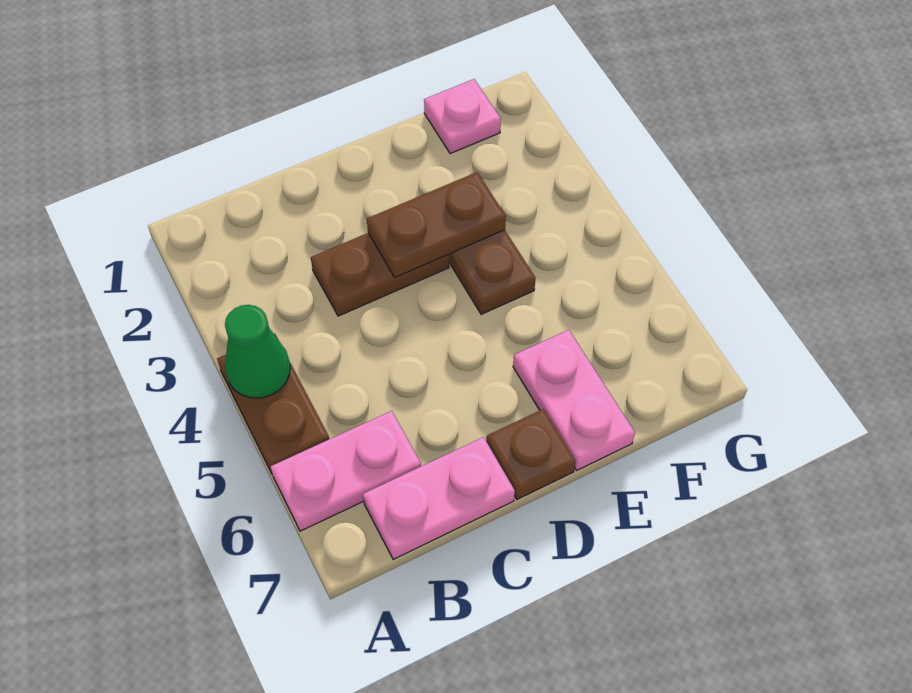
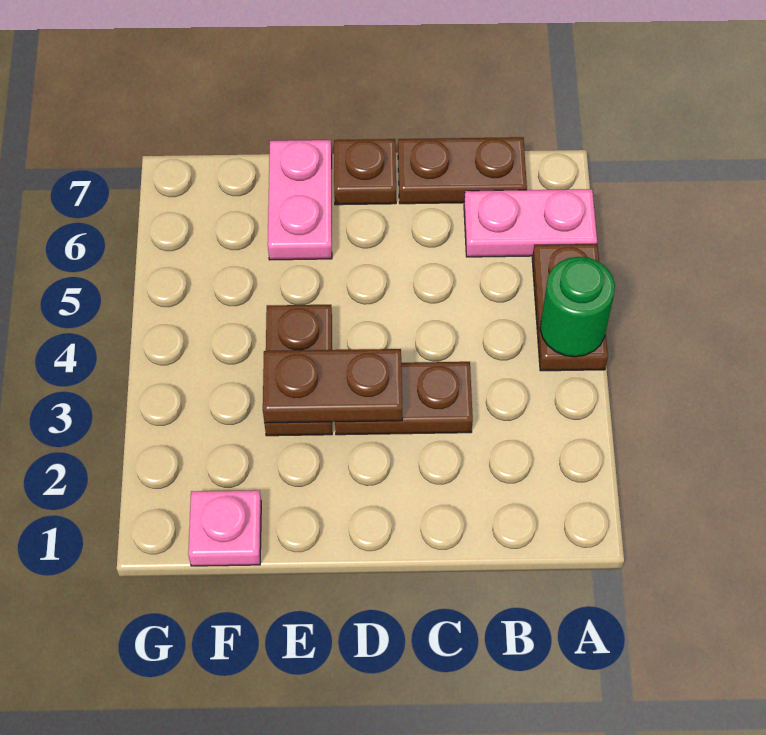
green 1x1 cone [225,305,290,398] -> green 1x1 round brick [540,257,615,357]
pink 1x2 plate [363,437,515,560] -> brown 1x2 plate [398,137,527,204]

